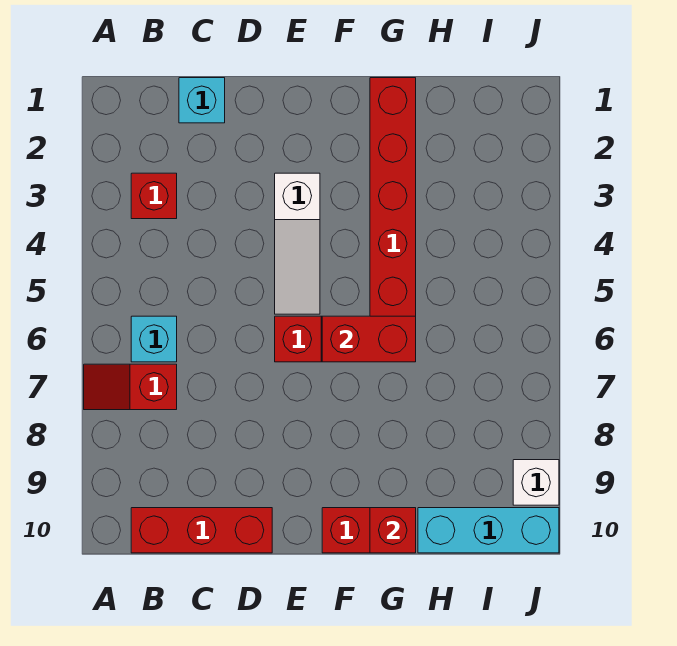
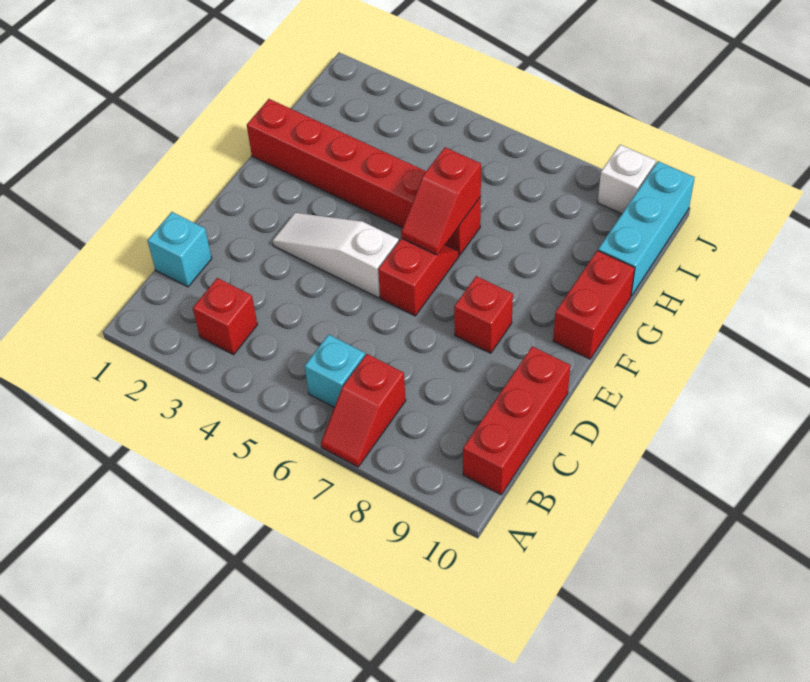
white 1x3 slope [275,173,320,314] -> white 1x3 slope turned to [273,213,399,298]
red 1x2 brick [322,316,416,362] -> red 1x2 slope [401,147,481,255]
red 1x1 brick [370,508,416,553] -> red 1x1 brick moved to [454,276,513,353]

